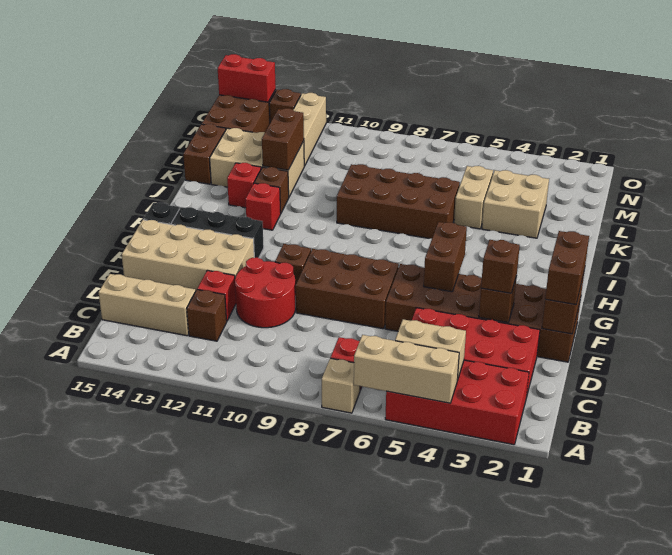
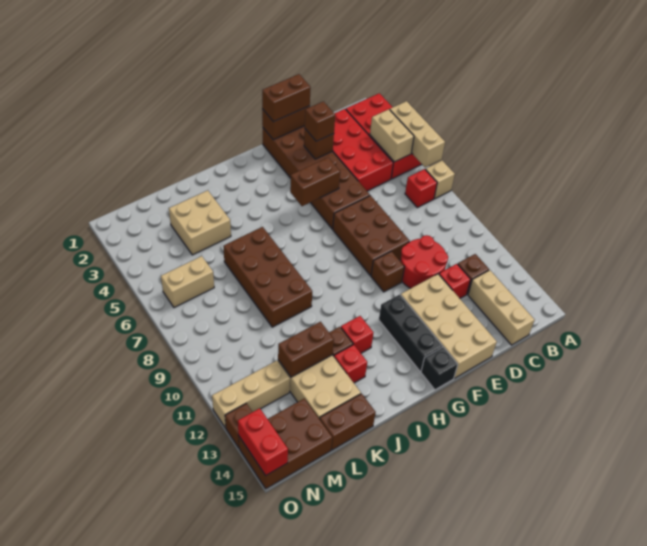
tan 1x2 brick [454,166,493,229] -> tan 1x2 brick moved to [161,256,214,308]

